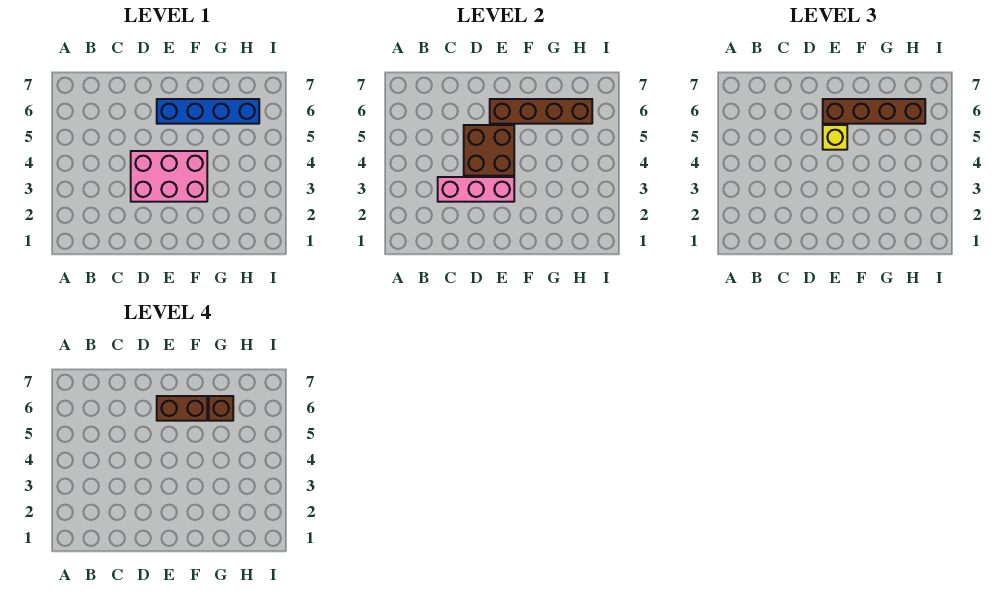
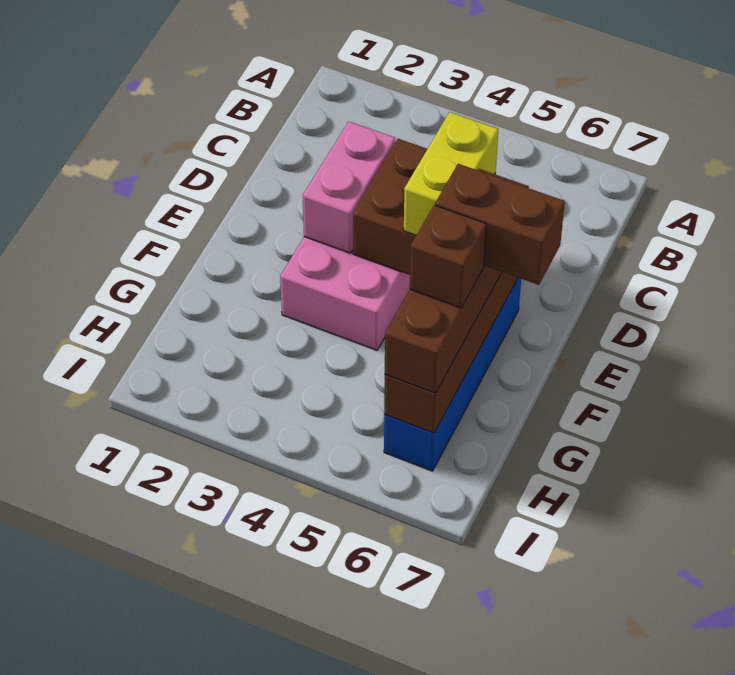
pink 1x3 brick [438,177,514,202] -> pink 1x2 brick [303,121,395,253]
yellow 1x1 brick [823,125,847,150] -> yellow 1x2 brick [404,112,498,235]
brown 1x2 brick [157,396,207,421] -> brown 1x2 brick turned to [435,164,565,285]

